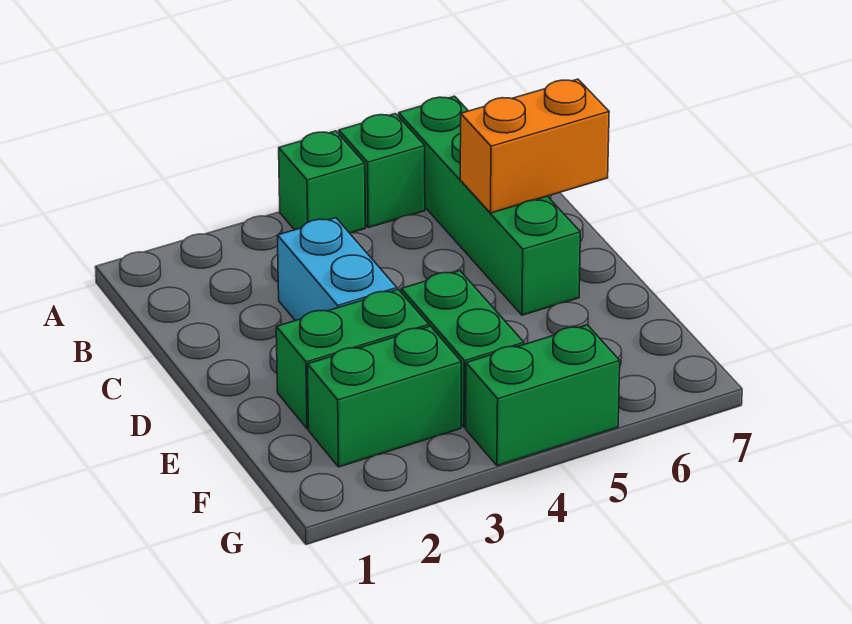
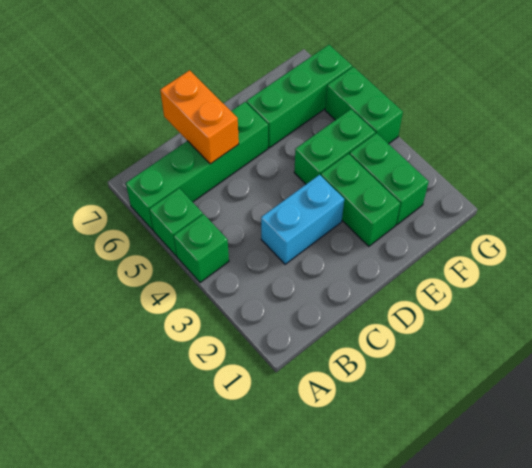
none -> green 1x3 brick [246,45,352,148]

